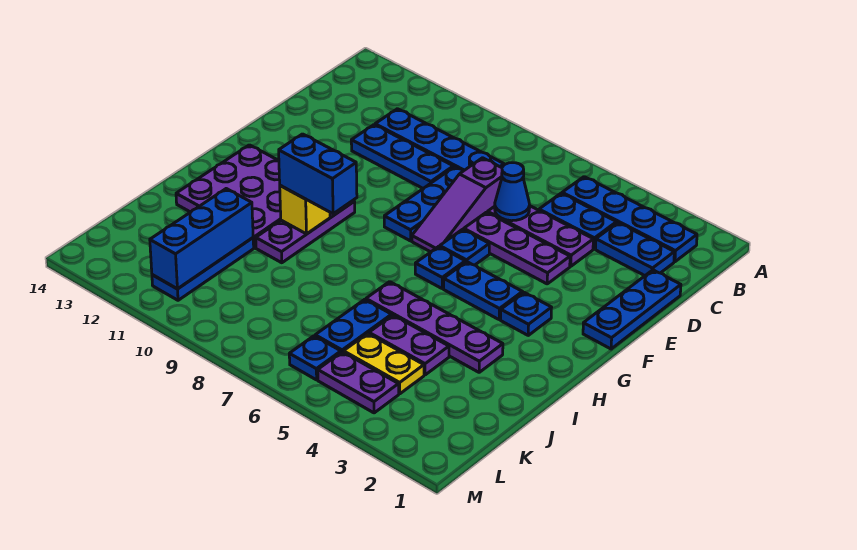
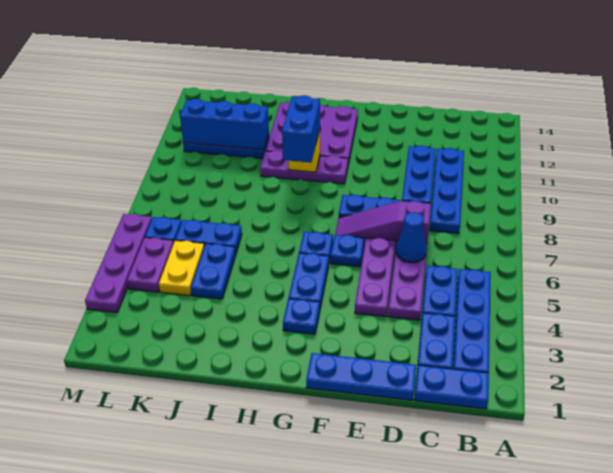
none -> blue 1x2 plate [415,365,489,409]
purple 1x4 plate [366,282,503,372] -> purple 1x4 plate moved to [85,214,152,312]
purple 1x2 plate [369,315,449,375] -> blue 1x2 plate [191,244,236,299]

